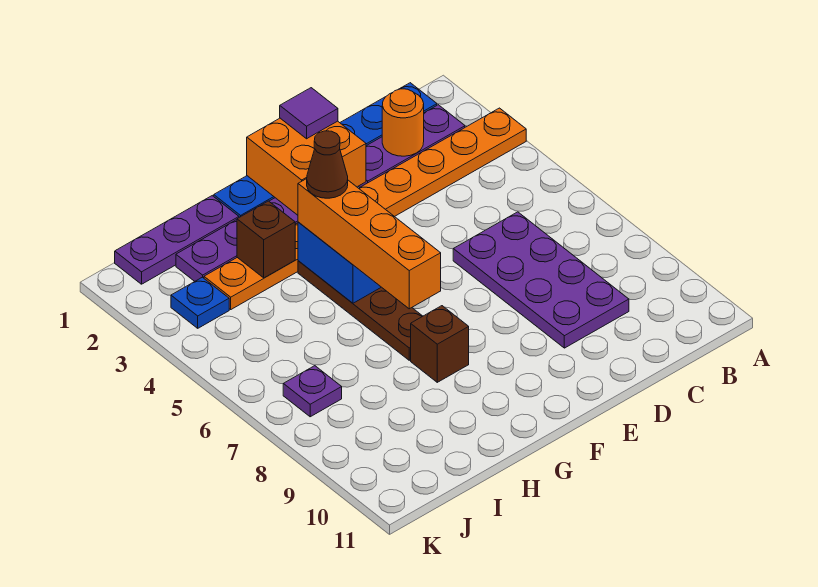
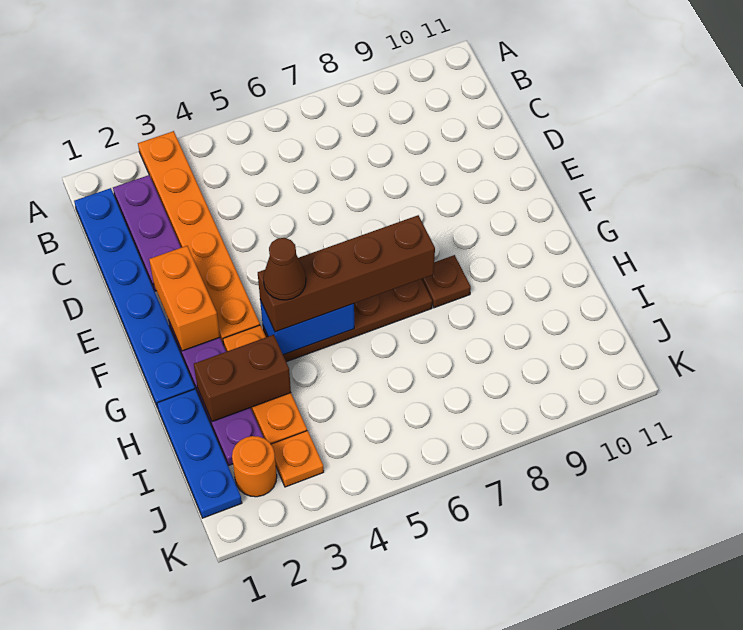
orange 1x1 round brick [382,89,424,156] -> orange 1x1 round brick moved to [232,436,277,497]
purple 2x4 plate [453,212,629,348] -> none
orange 2x2 brick [247,118,366,215] -> orange 1x2 brick [149,246,220,351]
purple 1x1 tile [280,88,338,139] -> none
orange 1x4 brick [298,179,441,309] -> brown 1x4 brick [258,215,435,332]
brown 1x1 brick [411,306,469,382] -> brown 1x1 plate [422,255,471,308]
purple 1x3 plate [115,196,239,284] -> blue 1x3 plate [157,389,242,518]
brown 1x1 brick [237,201,295,278] -> brown 1x2 brick [194,335,291,422]
blue 1x1 plate [171,277,229,328] -> orange 1x1 plate [271,431,324,487]
purple 1x1 plate [283,366,342,417] -> none

